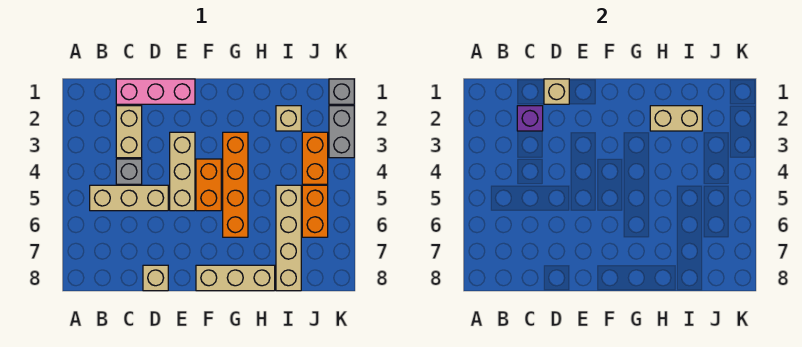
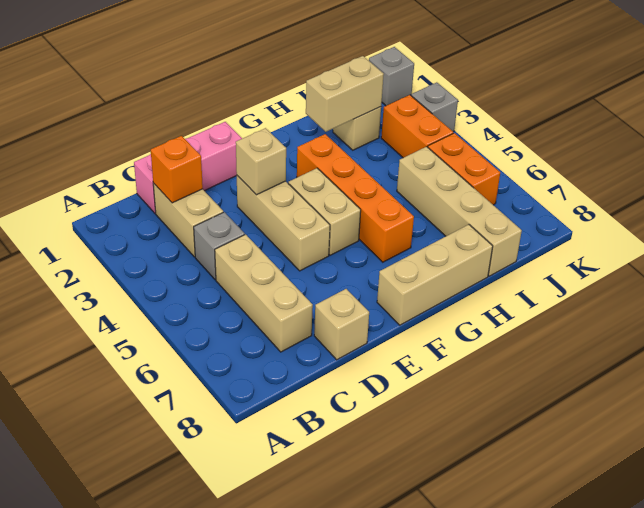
tan 1x3 brick [90,185,168,211] -> tan 1x3 brick turned to [215,234,313,352]
purple 1x1 brick [517,106,543,131] -> orange 1x1 brick [151,136,203,203]
tan 1x1 brick [544,79,569,104] -> tan 1x1 brick moved to [236,128,286,195]
orange 1x2 brick [196,159,221,211] -> tan 1x2 brick [288,168,361,255]
grey 1x2 brick [329,106,354,158] -> grey 1x1 brick [411,82,458,132]

